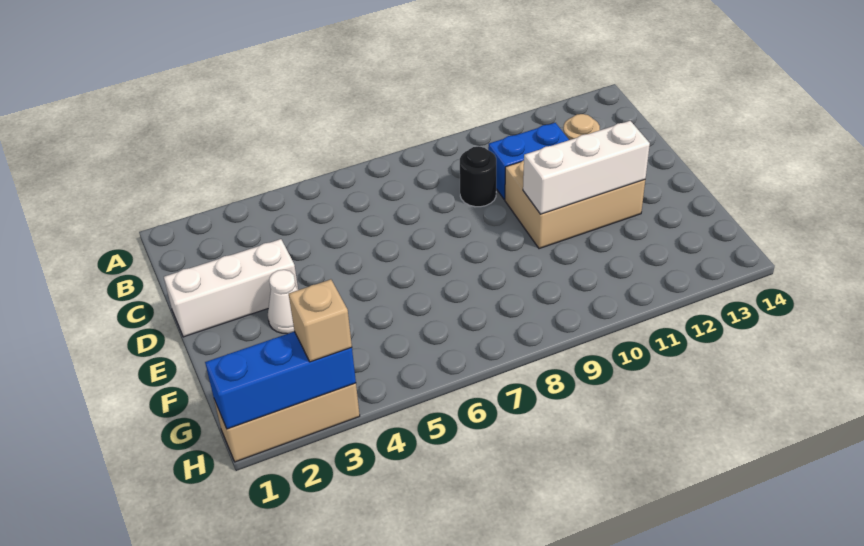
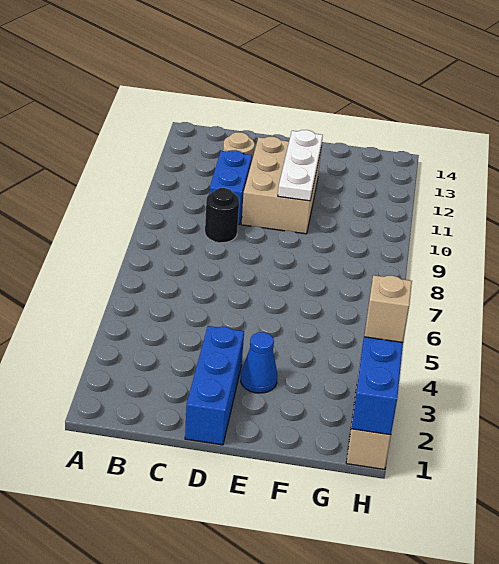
white 1x3 brick [164,239,298,337] -> blue 1x3 brick [185,326,244,445]
white 1x1 cone [268,270,298,334] -> blue 1x1 cone [241,332,277,393]
white 1x3 brick [523,121,650,214] -> white 1x3 plate [278,130,323,201]

